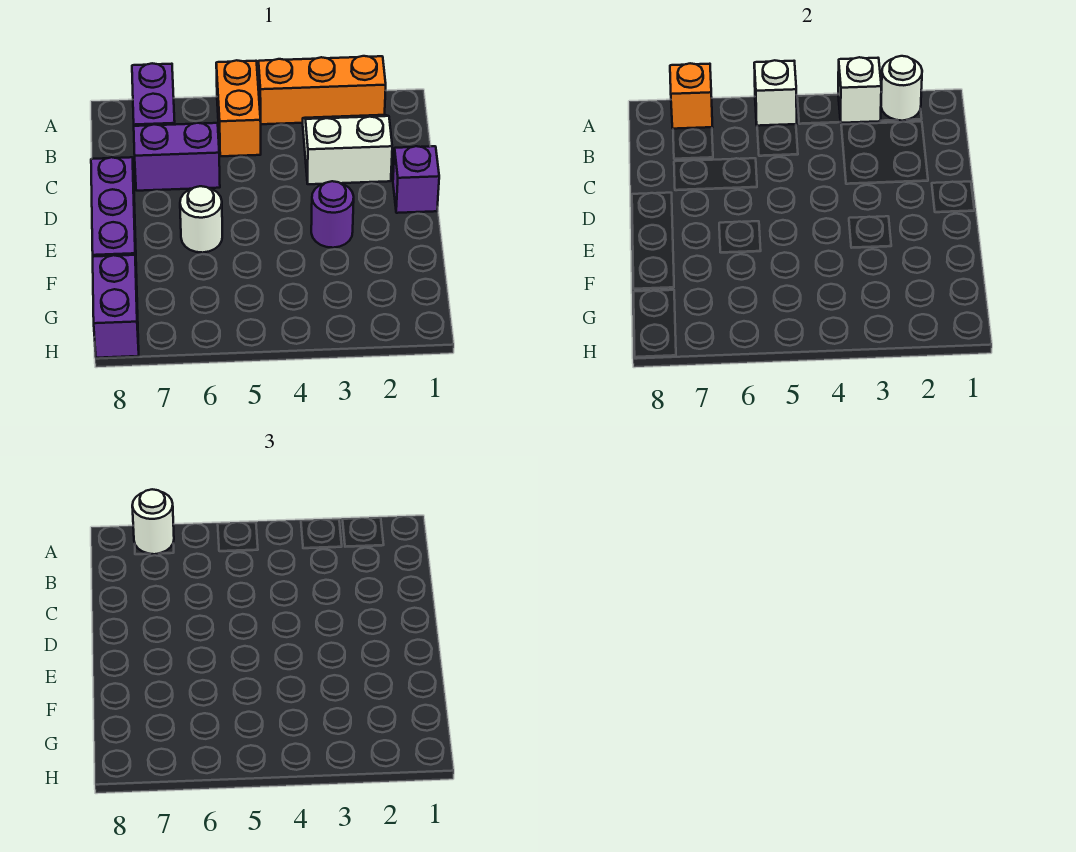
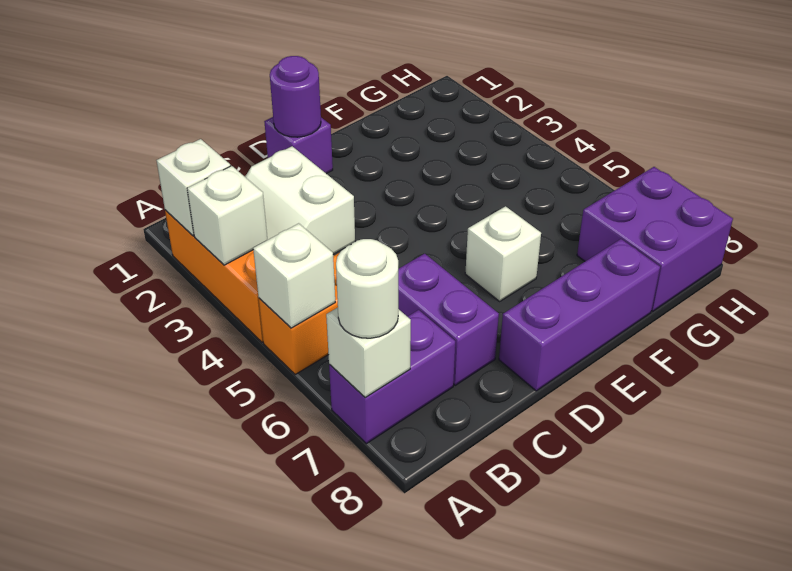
white 1x1 round brick [881,56,922,121] -> white 1x1 brick [156,139,230,236]
orange 1x1 brick [670,63,712,129] -> white 1x1 brick [326,308,411,398]
purple 1x1 round brick [311,181,354,248] -> purple 1x1 round brick moved to [270,56,321,137]
white 1x1 round brick [180,186,222,253] -> white 1x1 brick [465,206,541,301]
purple 1x2 brick [93,255,139,358] -> purple 2x2 brick [577,167,733,311]

